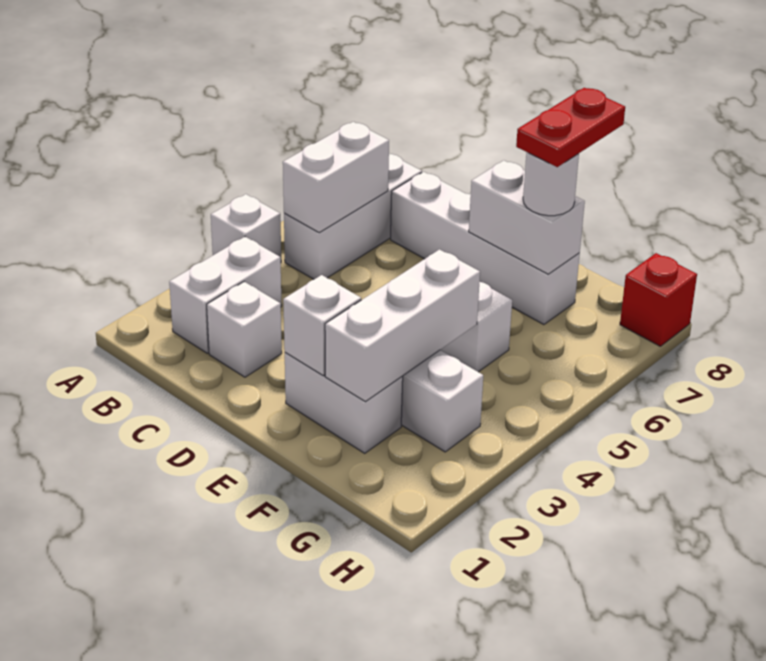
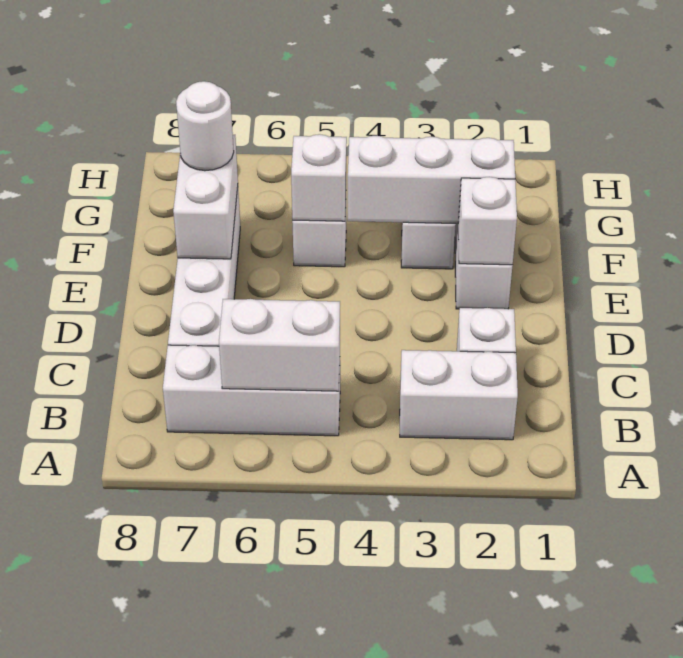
white 1x1 brick [211,194,281,259] -> white 1x1 brick moved to [291,134,347,221]
red 1x2 plate [516,88,625,167] -> none
red 1x1 brick [620,253,697,346] -> none

